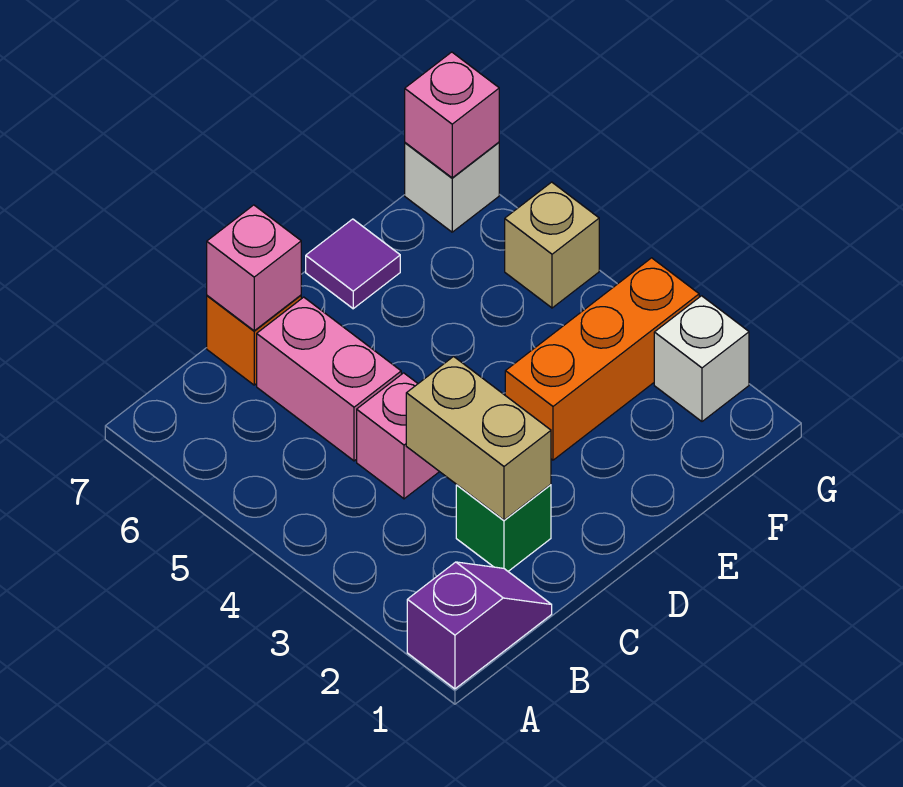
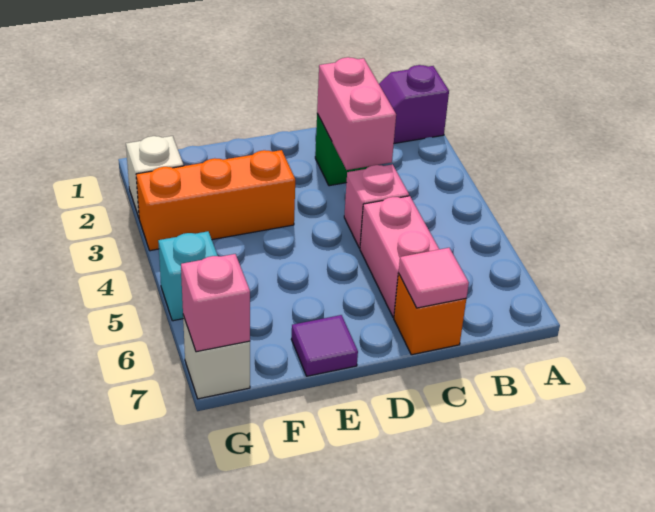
tan 1x2 brick [406,356,551,520] -> pink 1x2 brick [317,57,396,170]
pink 1x1 brick [207,205,301,331] -> pink 1x1 tile [399,248,469,308]
tan 1x1 brick [505,182,599,308] -> cyan 1x1 brick [158,231,218,321]

